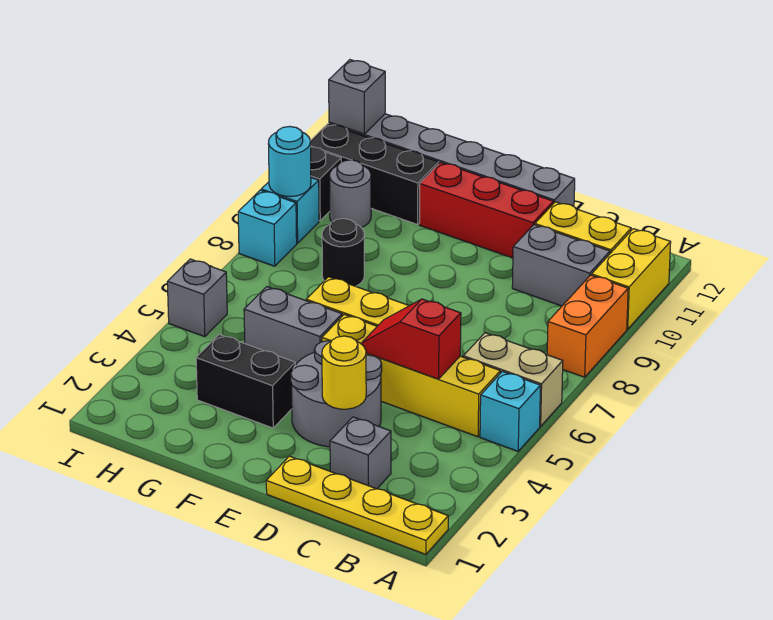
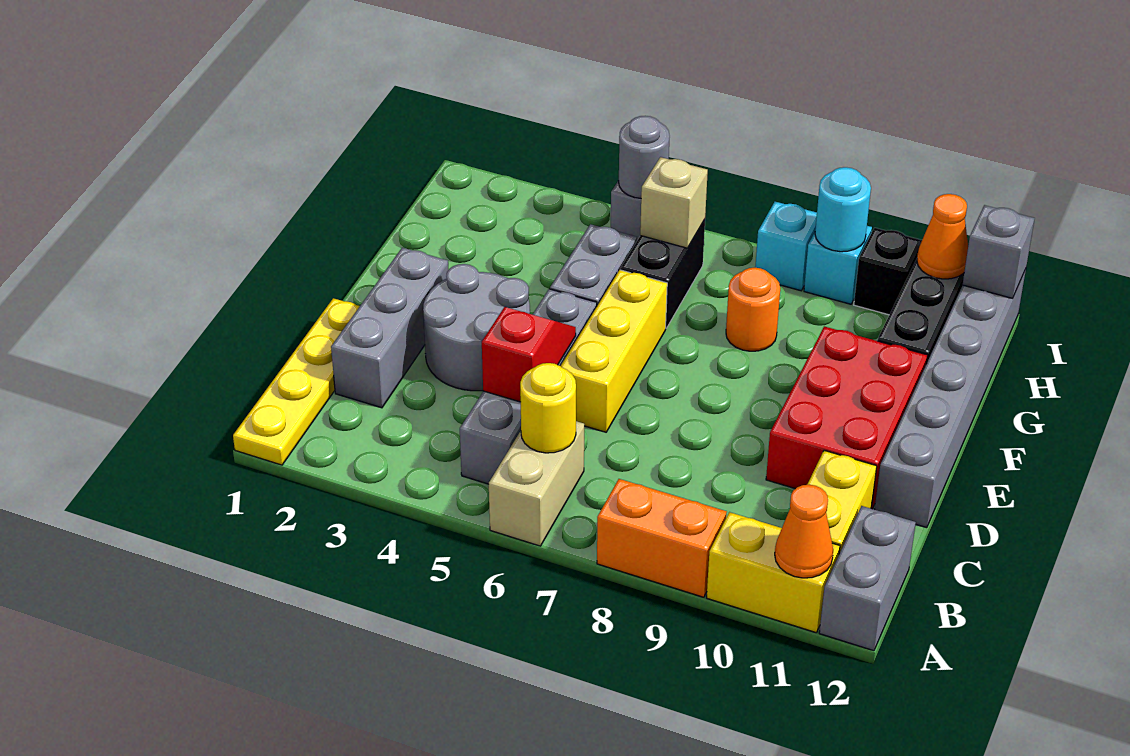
cyan 1x1 brick [480,371,541,451] -> none
none -> orange 1x1 cone [775,485,833,578]
yellow 1x4 brick [322,315,500,437] -> grey 1x4 brick [460,289,597,484]
grey 1x2 brick [512,225,610,306] -> grey 1x2 brick moved to [819,506,916,651]
grey 1x1 brick [330,417,391,489] -> grey 1x3 brick [331,248,448,408]
yellow 1x1 round brick [322,336,366,409] -> yellow 1x1 round brick moved to [520,363,576,453]
red 1x3 brick [419,162,554,258] -> red 2x3 brick [766,326,928,509]
black 1x2 brick [196,334,295,428] -> black 1x2 brick moved to [620,220,705,328]
black 1x1 round brick [322,219,364,286] -> orange 1x1 round brick [726,268,780,351]
none -> tan 1x1 brick [640,157,708,248]
grey 1x1 round brick [330,160,371,227] -> grey 1x1 round brick moved to [619,116,670,198]
none -> orange 1x1 cone [917,194,968,279]

